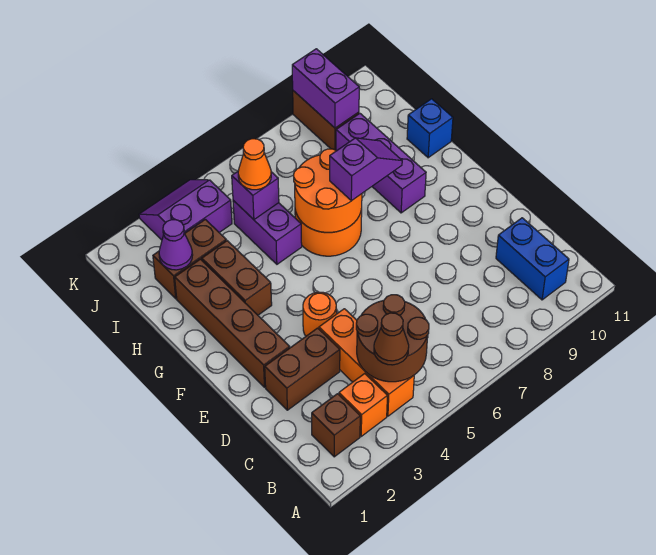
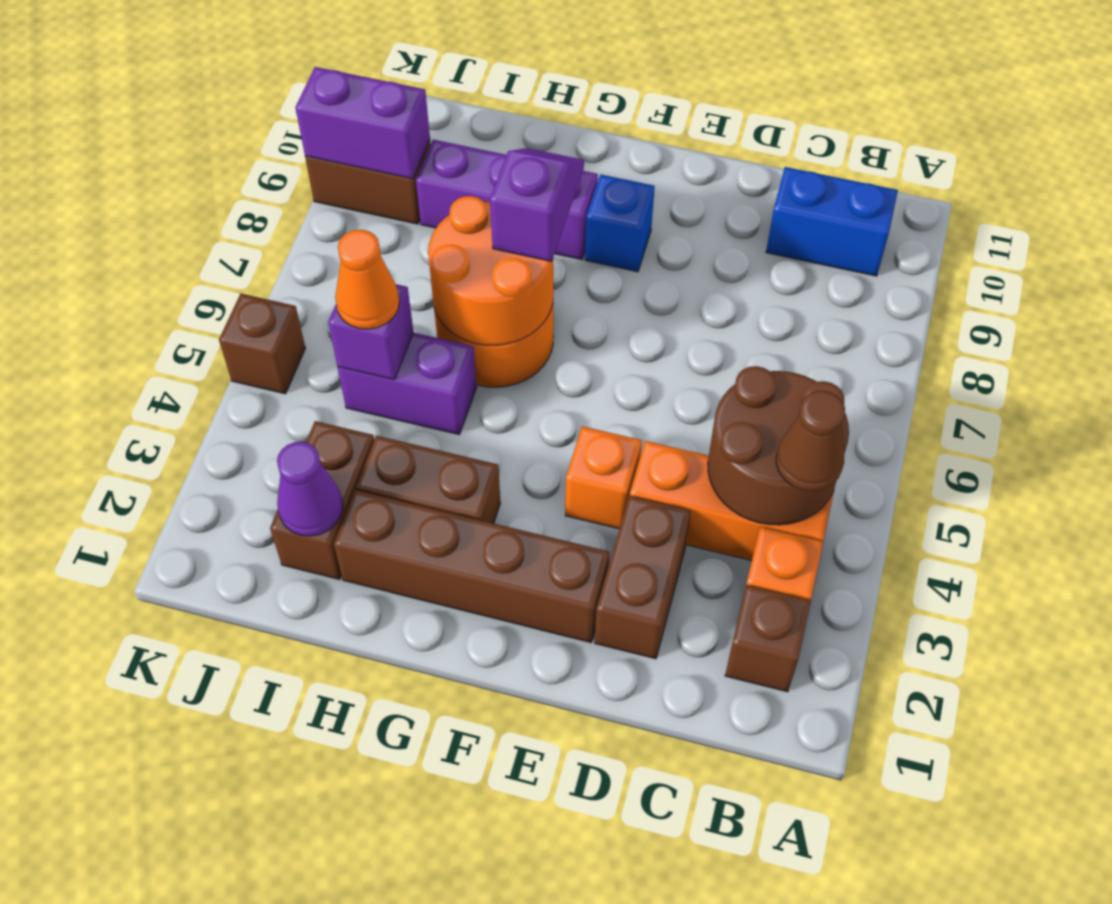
orange 1x1 round brick [303,292,336,336] -> orange 1x1 brick [565,426,642,529]
blue 1x1 brick [407,99,453,158] -> blue 1x1 brick moved to [585,175,655,272]
purple 2x2 slope [139,180,232,240] -> none
none -> brown 1x1 brick [219,294,306,394]

